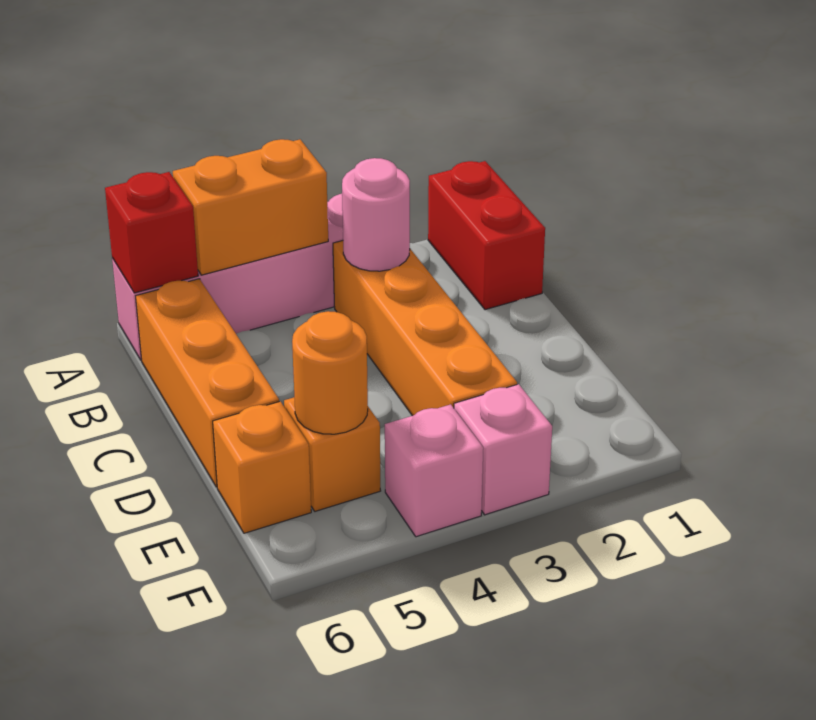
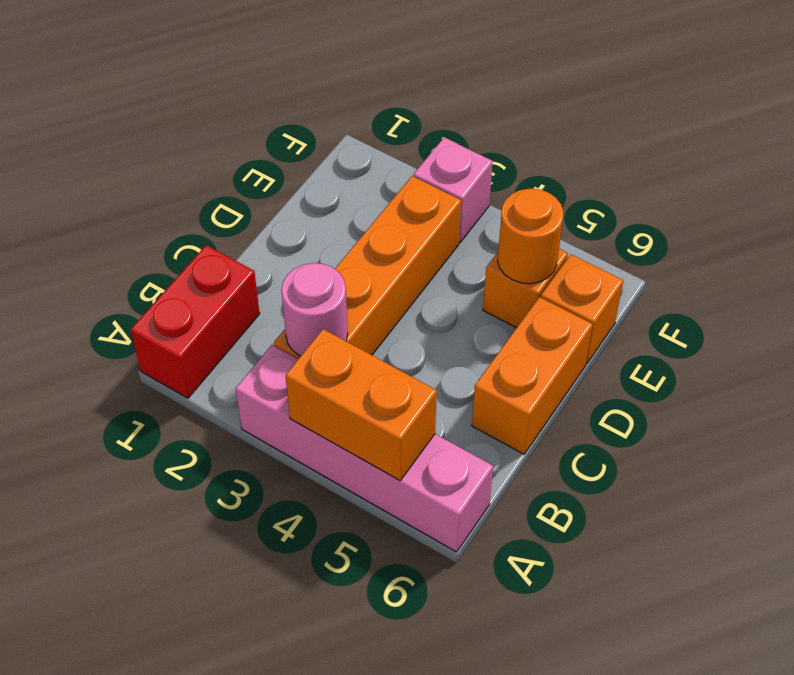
red 1x1 brick [105,172,198,293] -> none
orange 1x3 brick [136,279,279,487] -> orange 1x2 brick [472,297,593,454]
pink 1x1 brick [385,404,483,537] -> none

